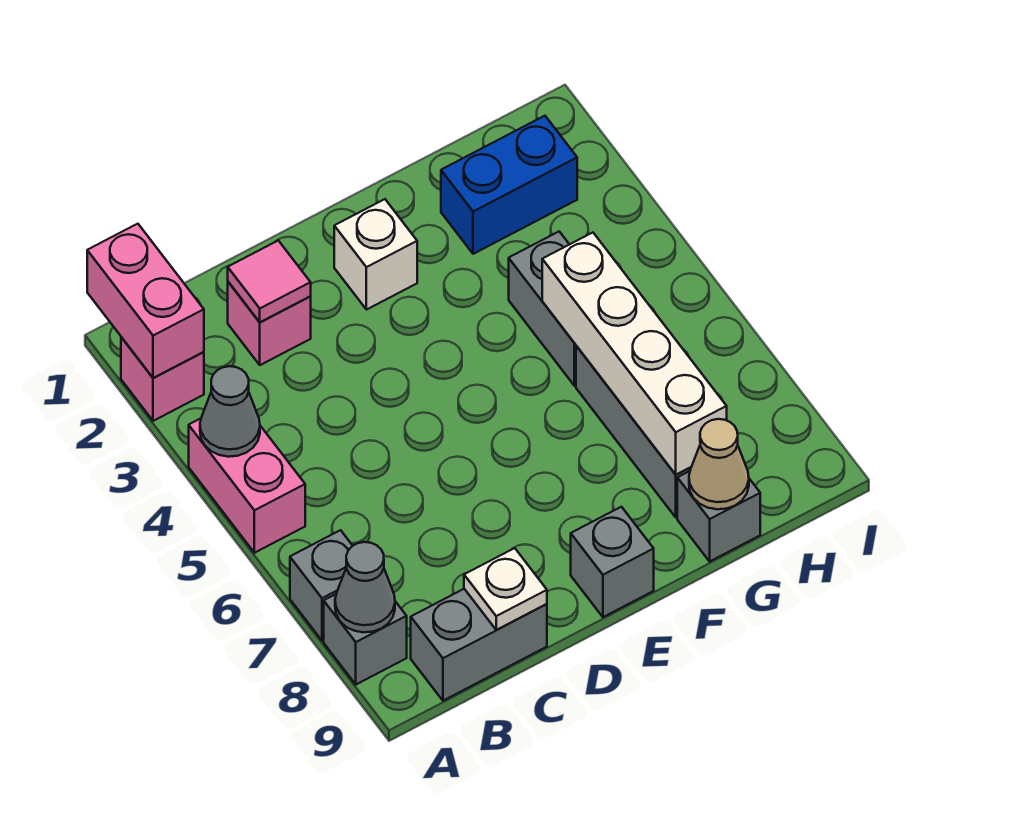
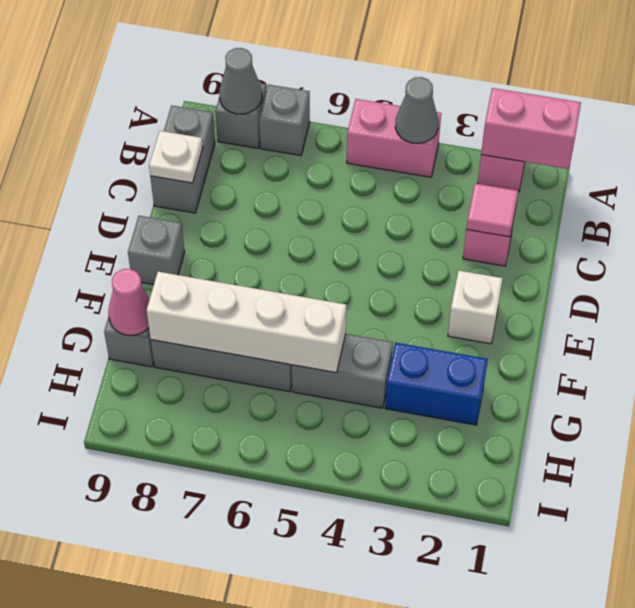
blue 1x2 brick [441,116,577,254] -> blue 1x2 brick turned to [385,343,488,425]
tan 1x1 cone [689,419,749,509] -> pink 1x1 cone [108,269,150,335]

